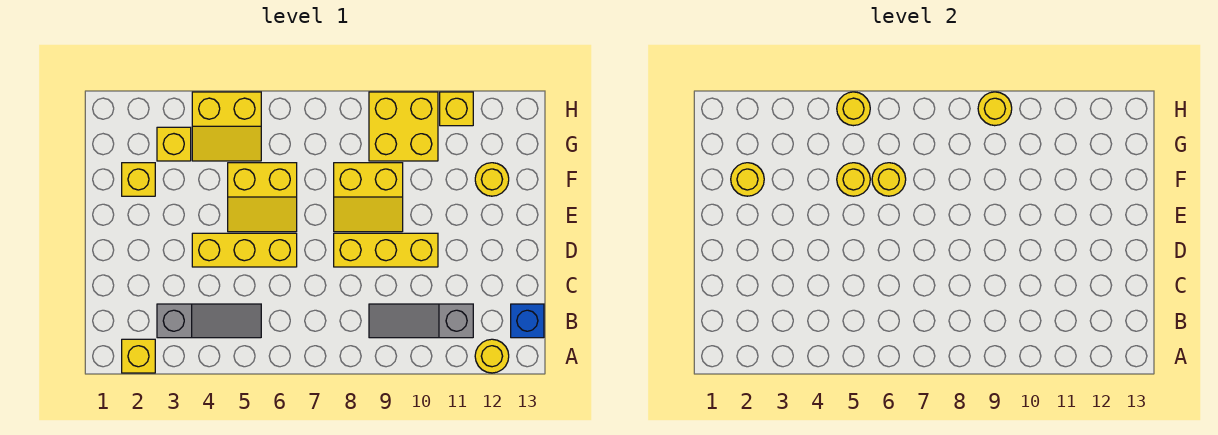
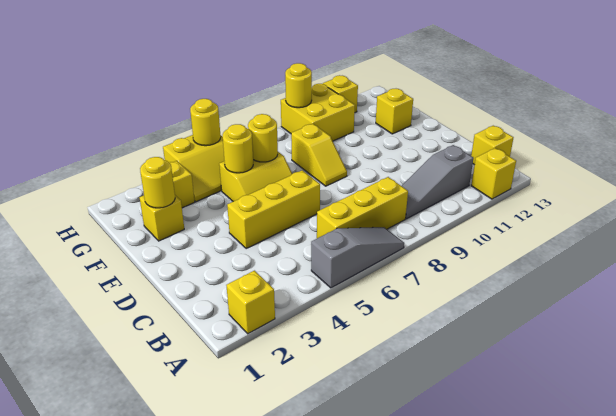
yellow 1x1 round brick [475,339,509,373] -> yellow 1x1 brick [471,148,516,199]
grey 1x3 slope [157,304,261,338] -> grey 1x3 slope moved to [311,227,404,288]
blue 1x1 brick [511,304,544,338] -> yellow 1x1 brick [471,126,514,165]
yellow 1x3 brick [334,233,438,267] -> yellow 1x3 brick moved to [317,177,408,238]
yellow 2x2 slope [334,163,403,232] -> yellow 1x2 slope [291,124,347,186]
yellow 1x1 round brick [475,163,509,196] -> yellow 1x1 brick [376,89,413,134]

